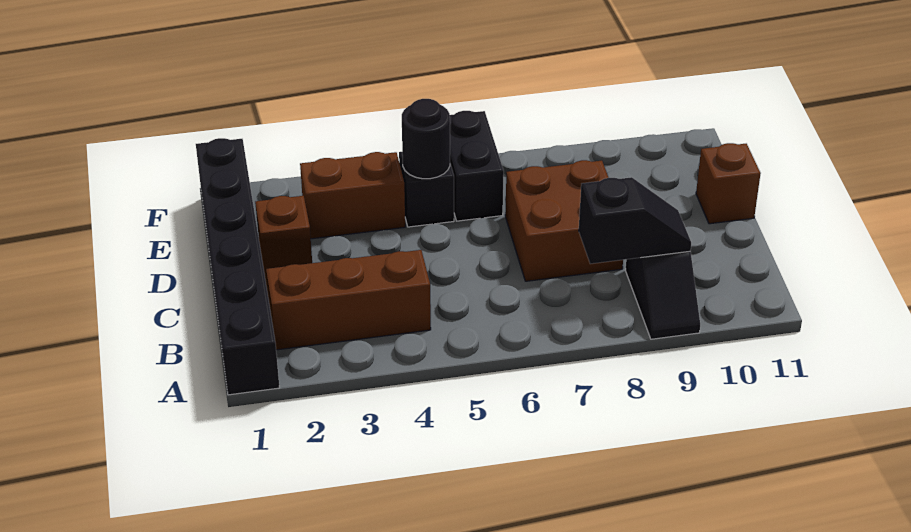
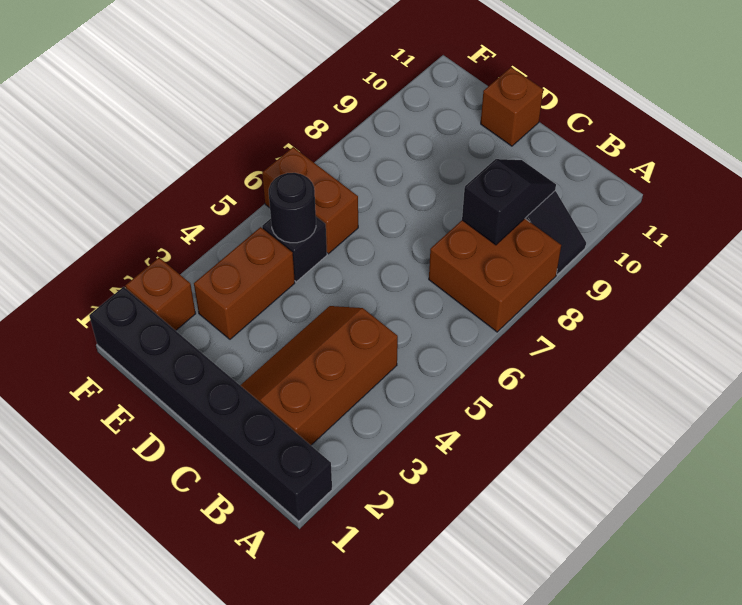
brown 2x2 brick [505,160,623,281] -> brown 2x2 brick moved to [429,219,561,332]
brown 1x1 brick [255,196,312,271] -> brown 1x1 brick moved to [126,258,196,331]
black 1x2 brick [450,111,504,221] -> brown 1x2 brick [262,147,358,254]

